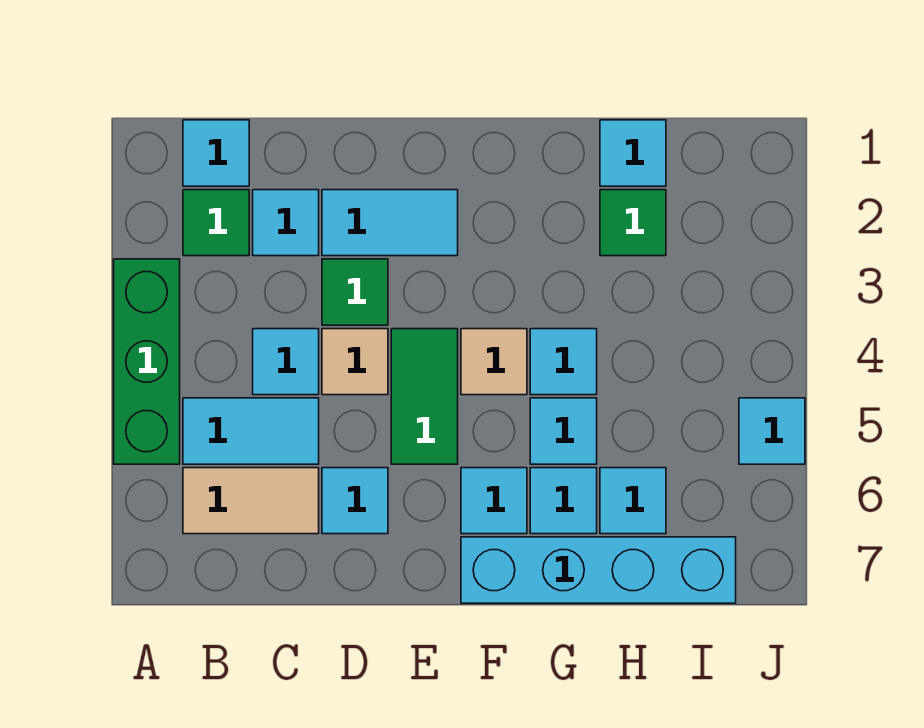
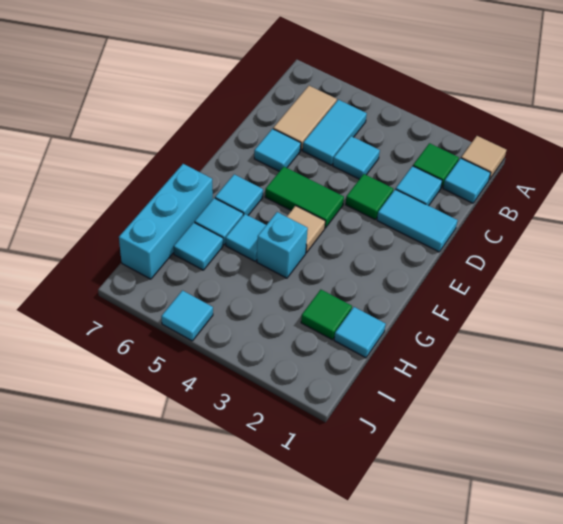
green 1x3 brick [114,259,180,464] -> none
cyan 1x2 tile [322,190,458,256] -> cyan 1x2 tile turned to [377,189,458,252]
tan 1x1 tile [322,329,388,395] -> tan 1x1 tile moved to [461,136,506,180]
cyan 1x4 brick [461,537,736,603] -> cyan 1x3 brick [119,164,213,279]
cyan 1x1 tile [530,329,597,395] -> cyan 1x1 brick [257,212,308,278]

